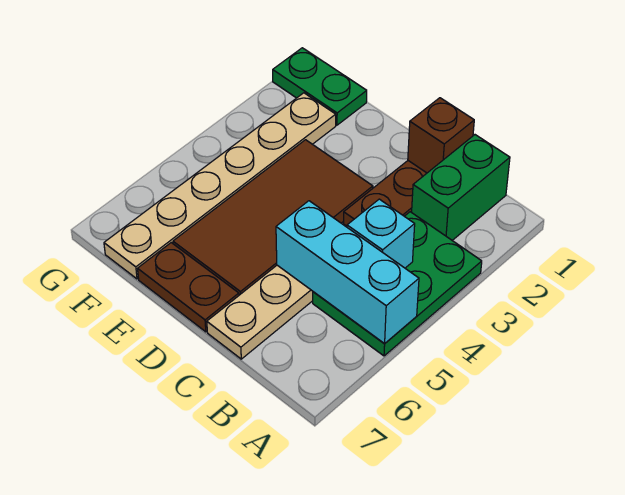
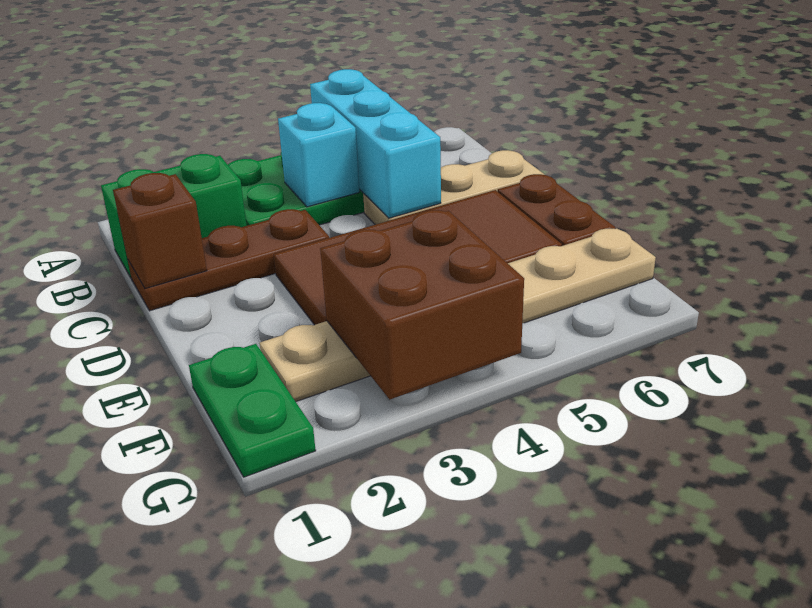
none -> brown 2x2 brick [320,210,524,399]

